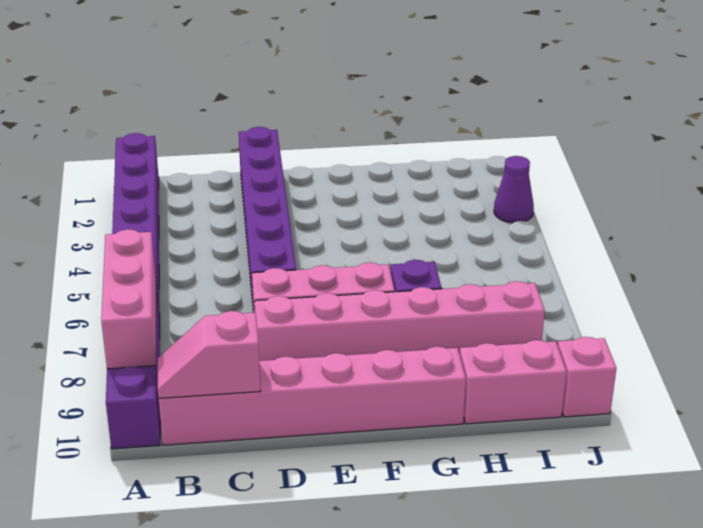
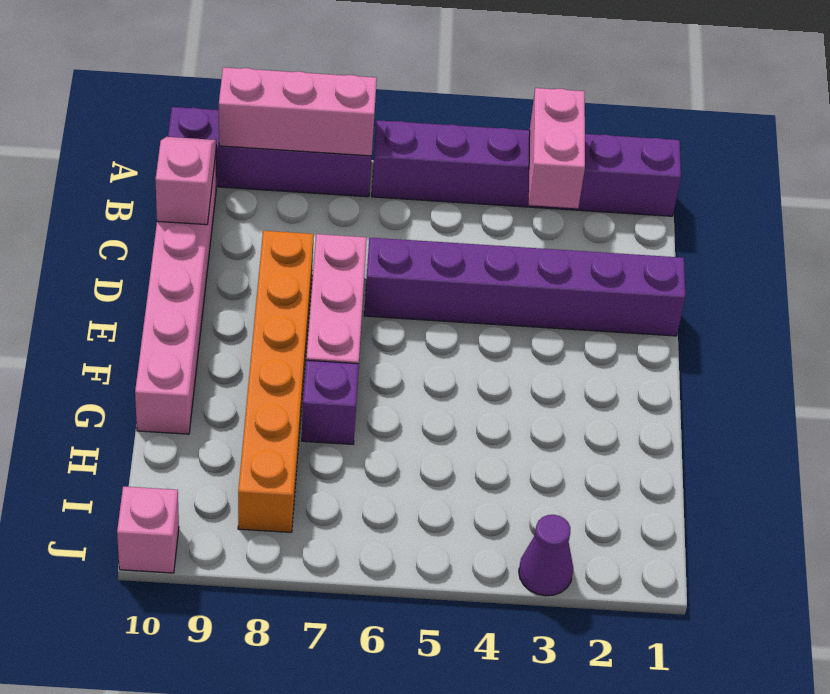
pink 1x6 brick [255,281,545,361] -> orange 1x6 brick [238,231,314,532]
pink 1x2 brick [460,340,567,424] -> pink 1x2 brick moved to [529,88,585,208]

